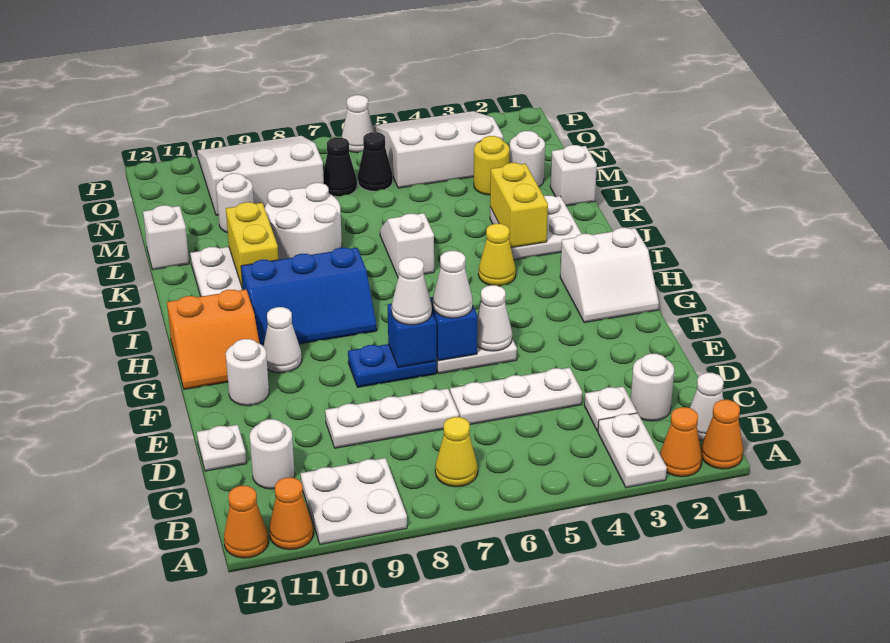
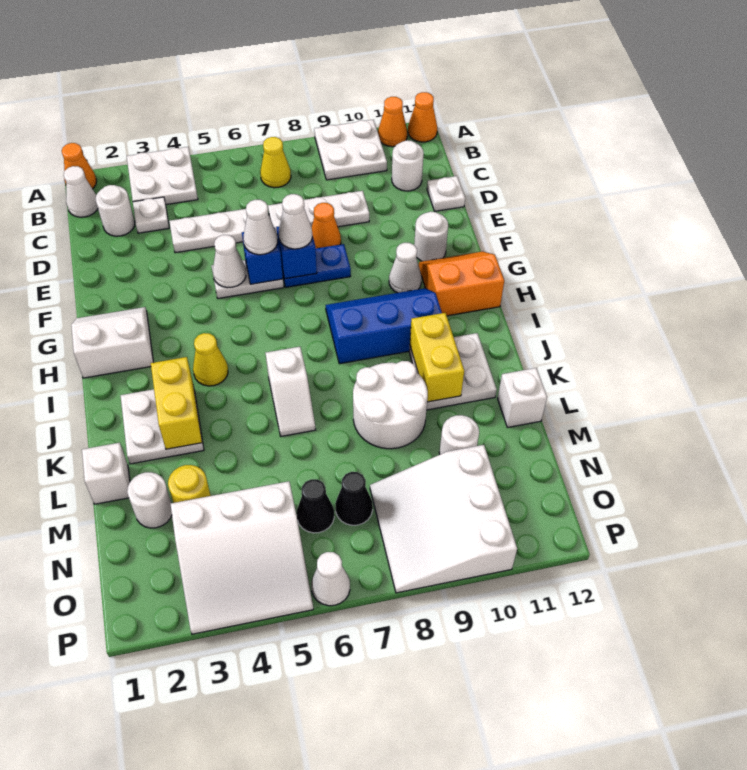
orange 1x1 cone [660,407,702,477] -> orange 1x1 cone moved to [312,203,341,248]
white 1x2 plate [598,413,667,488] -> white 2x2 plate [127,147,198,205]
white 3x3 slope [197,136,324,215] -> white 3x3 slope turned to [370,445,517,593]

